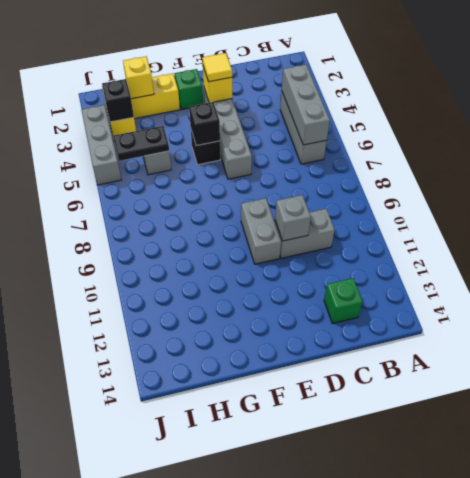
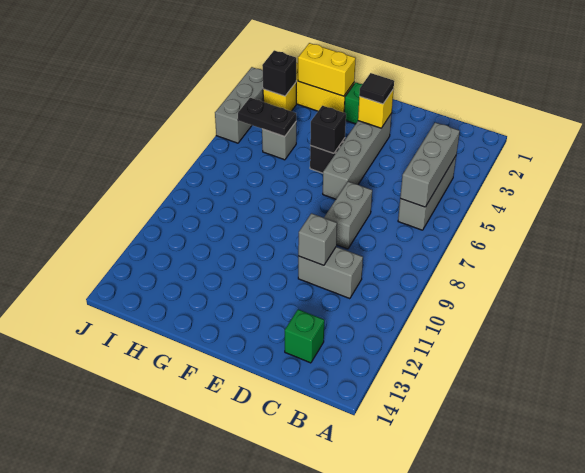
yellow 1x1 tile [202,53,232,82] -> black 1x1 tile [359,73,394,104]
grey 1x2 brick [241,198,281,264] -> grey 1x2 brick moved to [324,182,372,249]
yellow 1x1 brick [123,57,154,99] -> yellow 1x2 brick [298,43,356,96]

